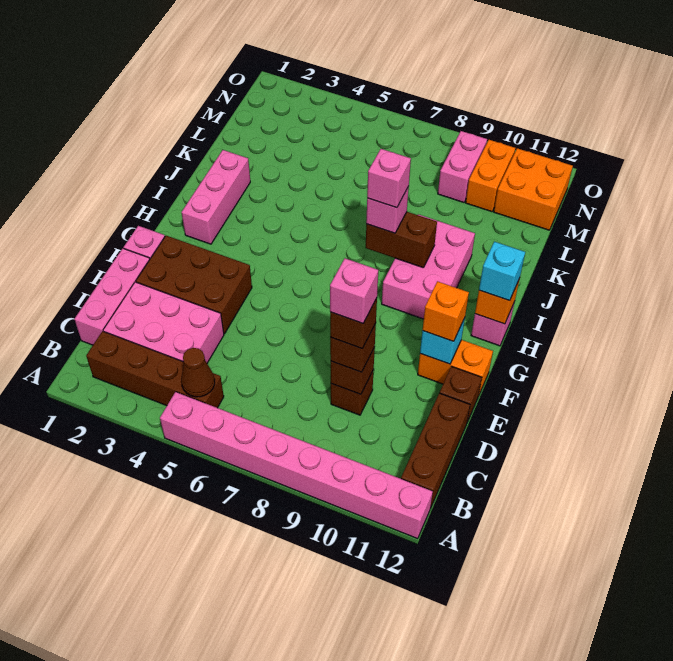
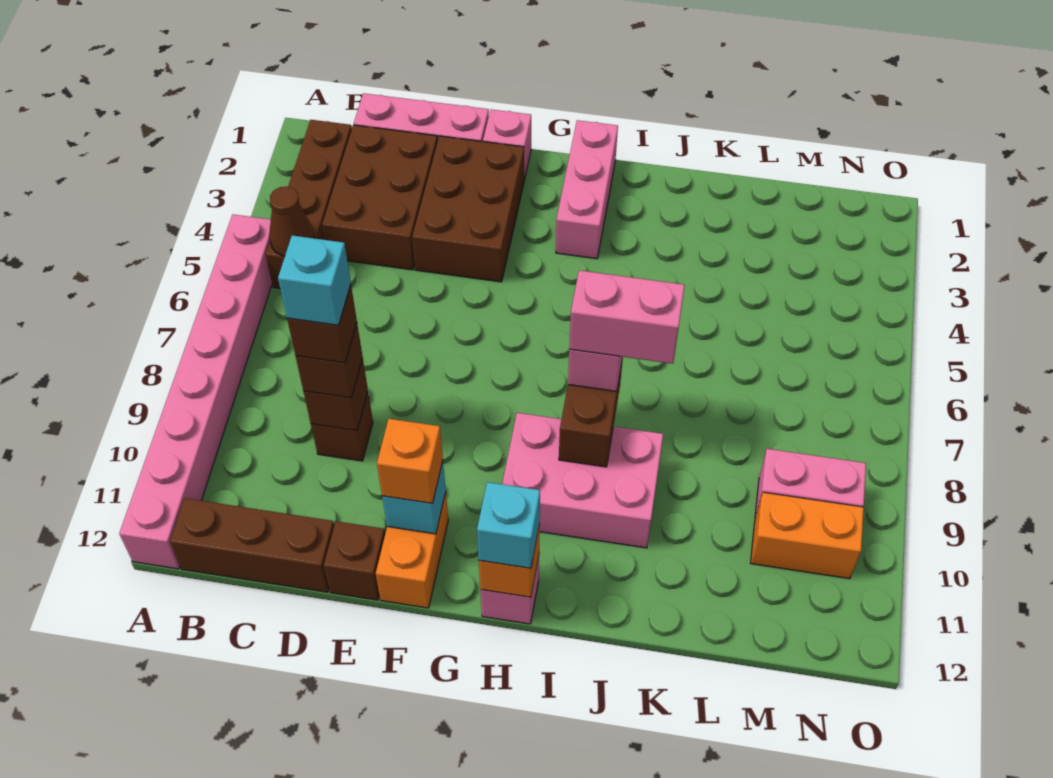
pink 2x3 brick [103,282,224,363] -> brown 2x3 brick [322,125,438,270]
pink 1x1 brick [330,258,378,323] -> cyan 1x1 brick [278,236,351,325]
pink 1x3 brick [181,150,250,244] -> pink 1x3 brick turned to [556,120,618,259]
pink 1x1 brick [367,149,411,208] -> pink 1x2 brick [569,270,685,364]
orange 2x2 brick [494,148,573,230] -> none

